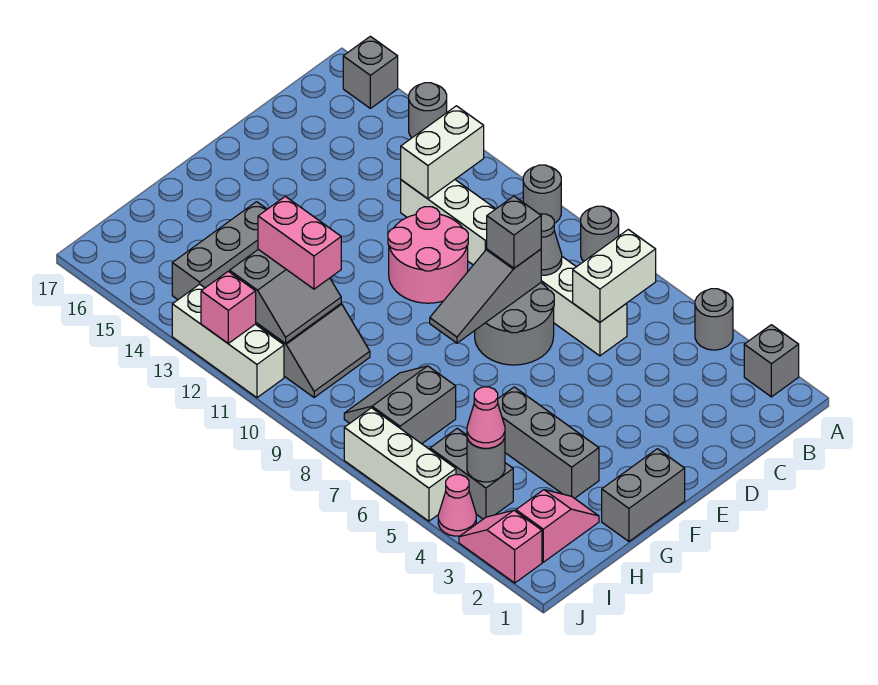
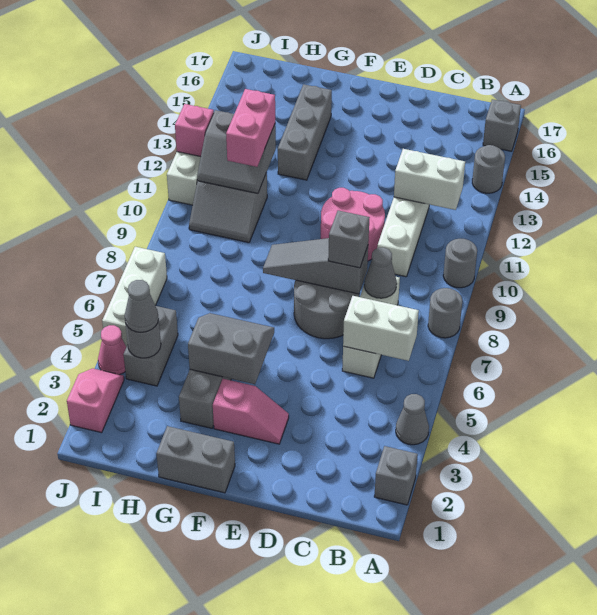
grey 1x1 round brick [695,289,733,350] -> grey 1x1 cone [396,394,429,445]
grey 1x3 brick [172,202,267,300] -> grey 1x3 brick turned to [278,84,332,180]
pink 1x2 slope [516,490,599,562] -> pink 1x2 slope moved to [213,379,289,444]
grey 2x2 slope [344,366,456,444] -> grey 2x2 slope moved to [188,313,274,384]
pink 1x1 cone [467,387,505,448] -> grey 1x1 cone [125,280,159,332]

